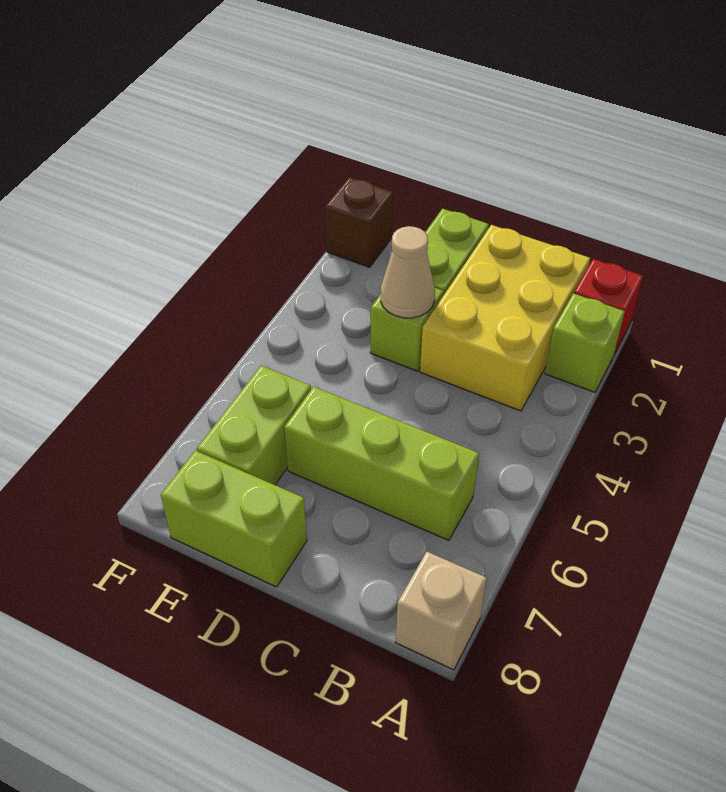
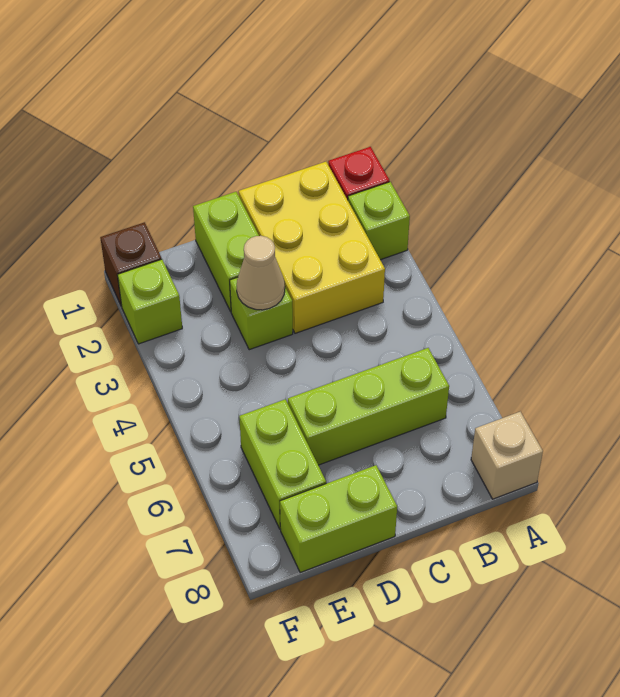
none -> lime 1x1 brick [118,259,182,344]

